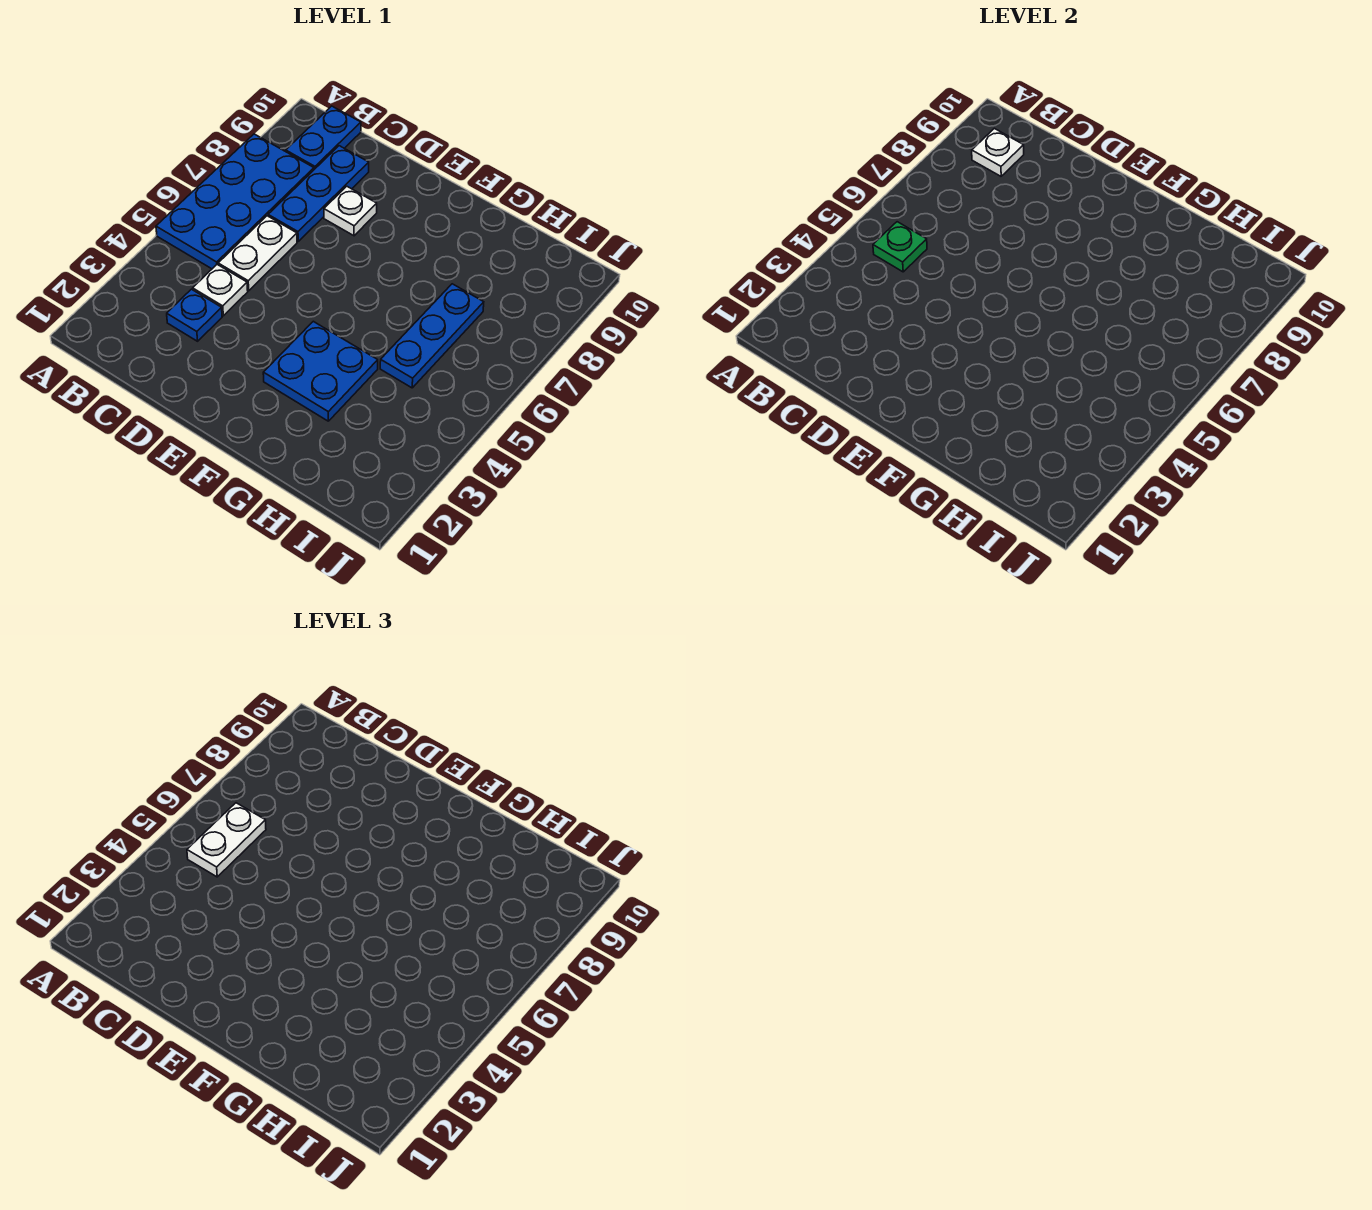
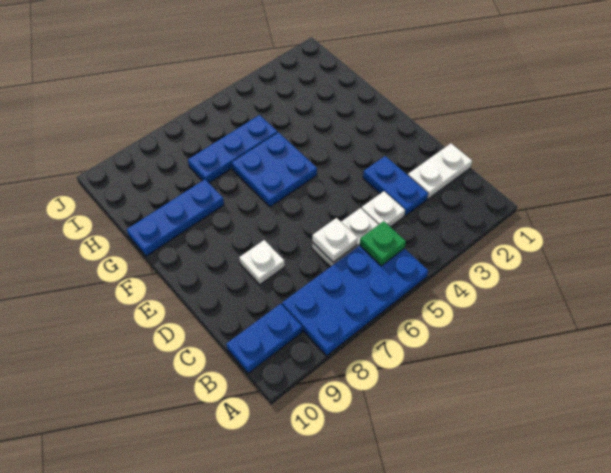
white 1x2 plate [187,803,266,877] -> white 1x2 plate moved to [408,144,472,199]
white 1x1 plate [972,128,1024,176] -> white 1x1 plate moved to [312,218,358,263]
blue 1x1 plate [167,289,222,341] -> blue 1x2 plate [363,156,428,216]
blue 1x3 plate [268,146,369,241] -> blue 1x3 plate moved to [127,179,224,256]
blue 2x2 plate [263,321,378,421] -> blue 2x2 plate moved to [232,132,317,207]

